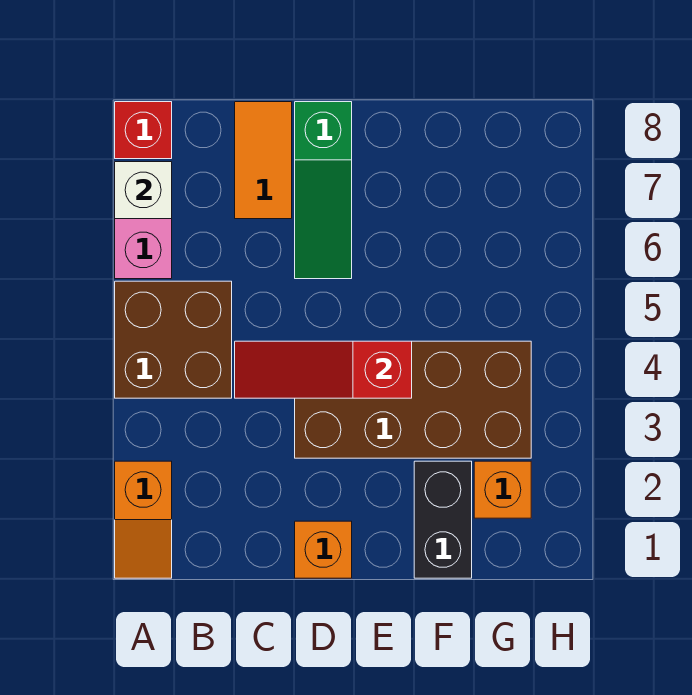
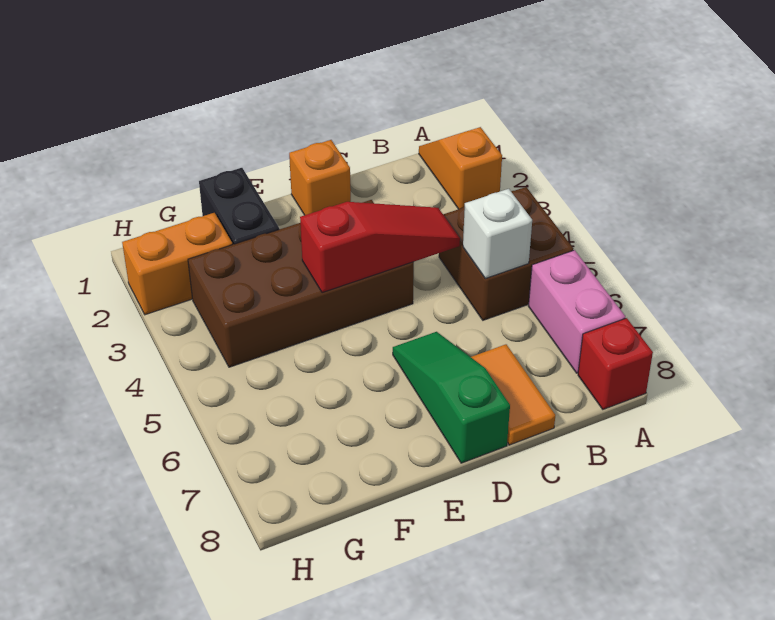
white 1x1 brick [115,162,172,219] -> white 1x1 brick moved to [463,189,532,278]
orange 1x1 brick [474,461,531,518] -> orange 1x2 brick [122,213,232,315]

